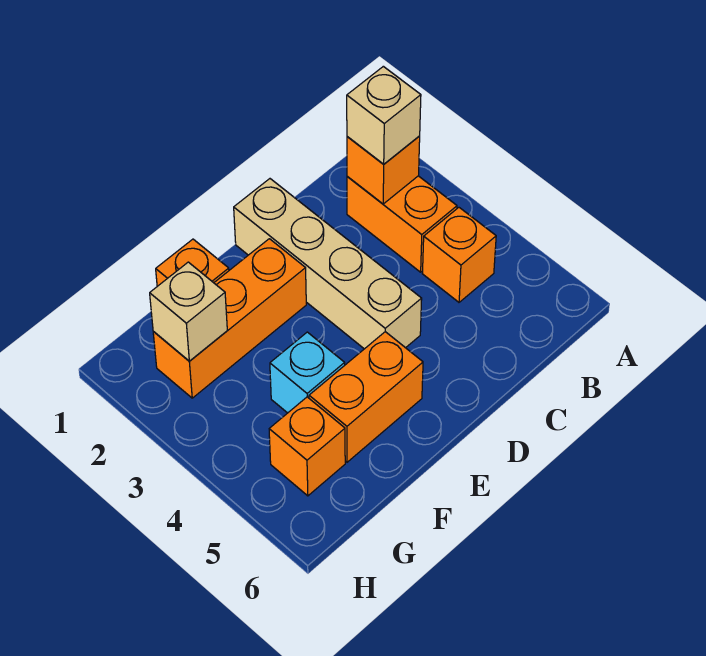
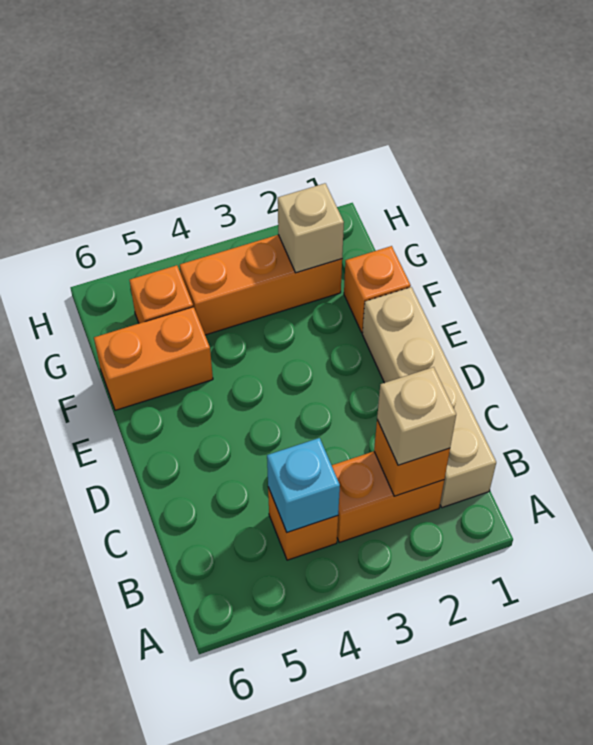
tan 1x4 brick [234,179,422,349] -> tan 1x4 brick turned to [362,287,496,508]
orange 1x3 brick [153,239,306,398] -> orange 1x3 brick turned to [180,235,342,335]
orange 1x2 brick [309,332,423,462] -> orange 1x2 brick turned to [94,307,213,410]
cyan 1x1 brick [270,332,345,413] -> cyan 1x1 brick moved to [267,438,340,532]

